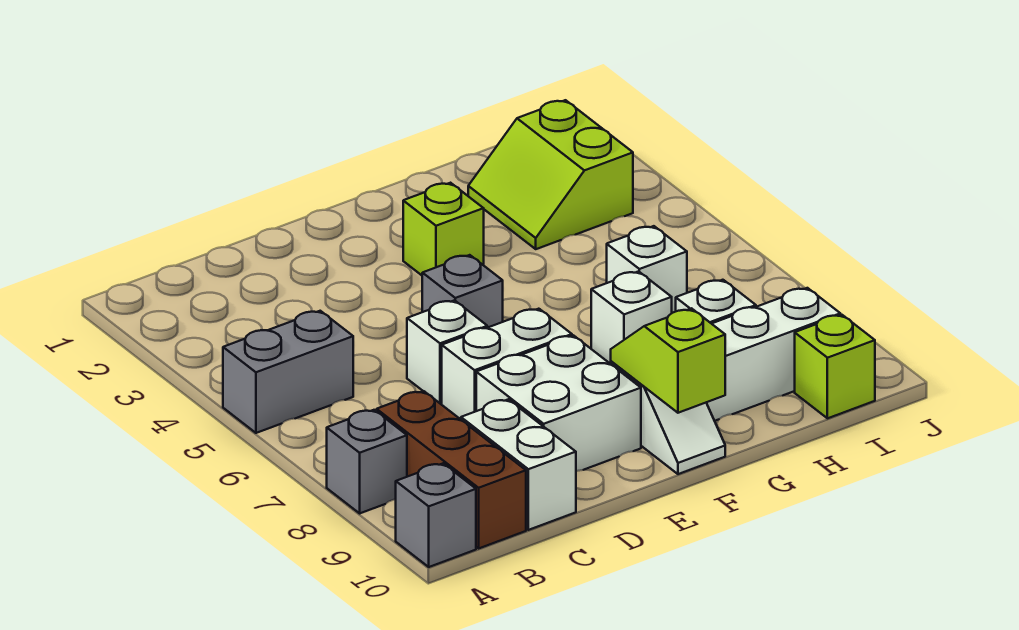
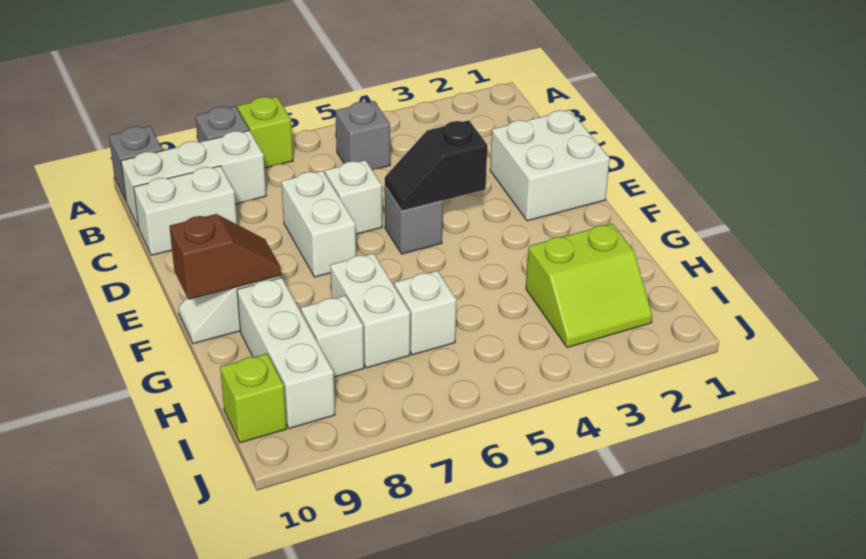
grey 1x2 brick [223,311,353,433] -> grey 1x1 brick [335,101,390,170]
brown 1x3 brick [377,391,526,548] -> white 1x3 brick [121,130,266,228]
white 2x2 brick [476,335,641,471] -> white 2x2 brick moved to [490,110,610,221]
none -> black 1x2 slope [385,120,487,211]
lime 1x1 brick [403,183,484,275] -> lime 1x1 brick moved to [238,97,293,168]
lime 1x2 slope [611,308,725,413] -> brown 1x2 slope [169,214,281,300]
white 1x1 brick [591,271,672,364] -> white 1x2 brick [330,253,410,368]
lime 2x2 slope [468,100,633,249] -> lime 2x2 slope turned to [526,224,652,348]

